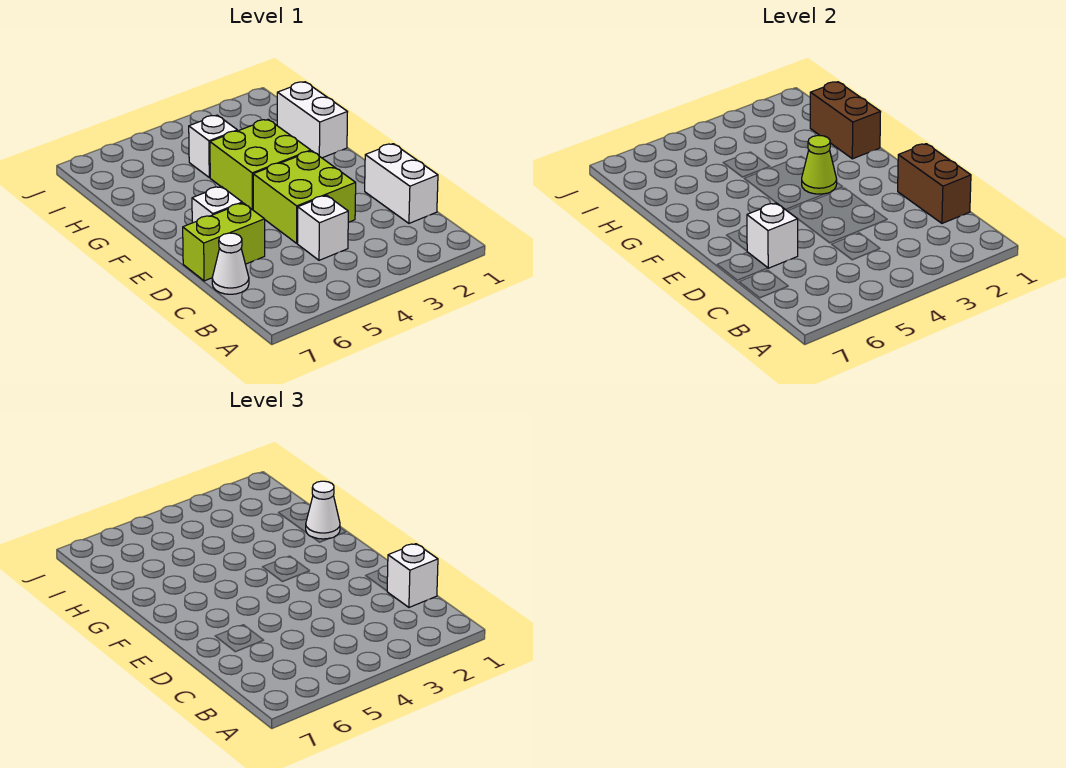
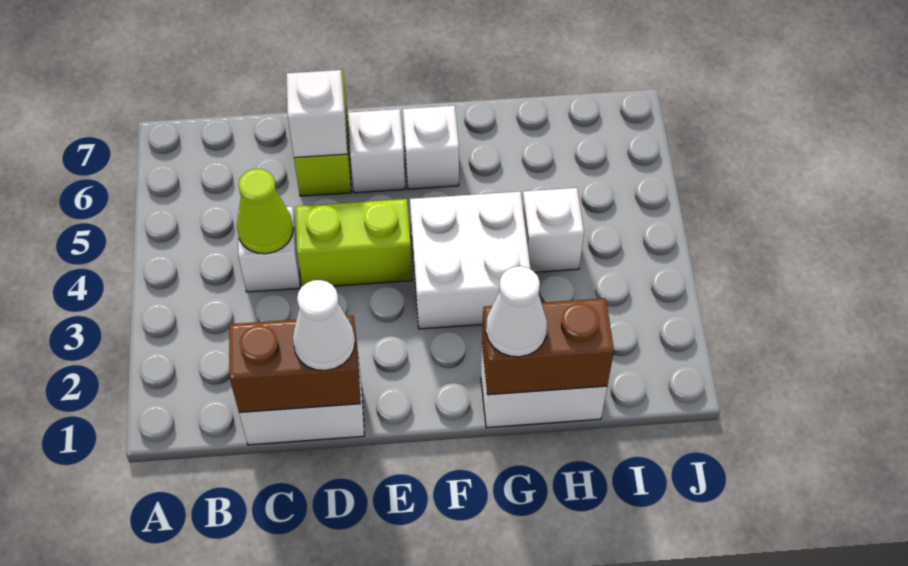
white 1x1 brick [387,544,438,607] -> white 1x1 brick moved to [403,106,459,189]
white 1x1 cone [212,233,249,294] -> white 1x1 cone moved to [293,280,355,370]
lime 2x2 brick [253,151,356,243] -> lime 1x2 brick [295,199,412,286]
lime 2x2 brick [210,119,311,210] -> white 2x2 brick [410,192,530,329]
lime 1x1 cone [802,135,837,194] -> lime 1x1 cone moved to [237,169,293,254]

